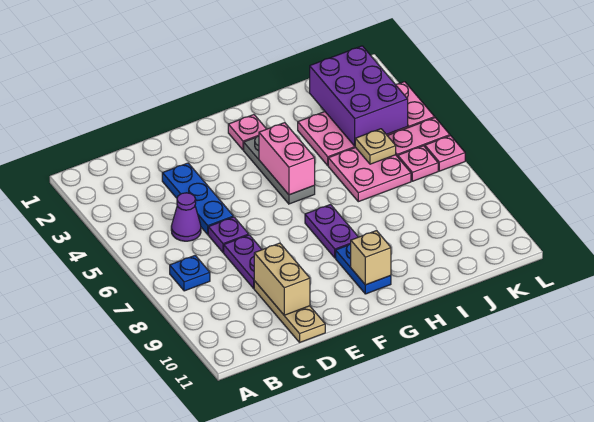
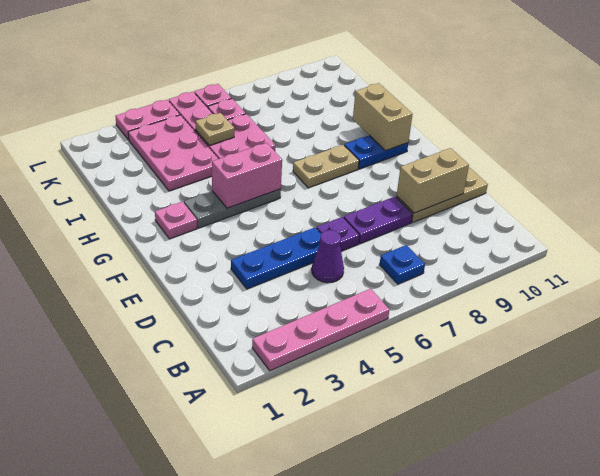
none -> pink 1x4 plate [252,289,389,371]
purple 1x2 plate [305,205,358,258] -> tan 1x2 plate [293,145,359,188]
tan 1x1 brick [351,231,391,285] -> tan 1x2 brick [353,83,413,151]
purple 2x3 brick [310,46,408,146] -> none

